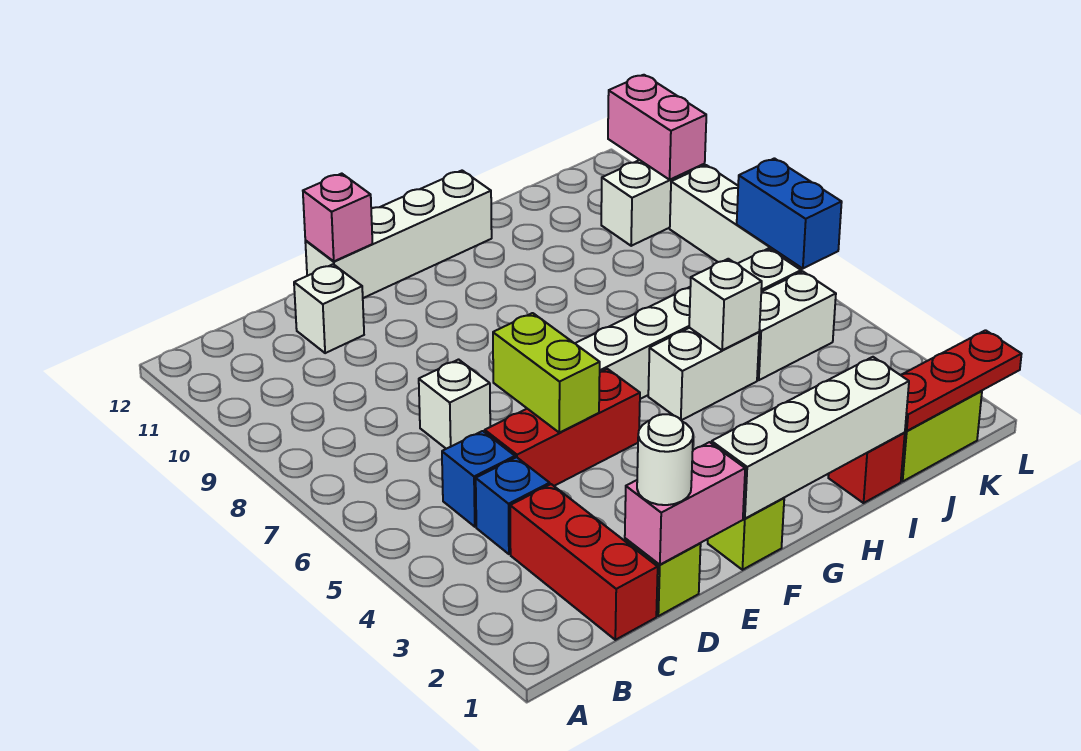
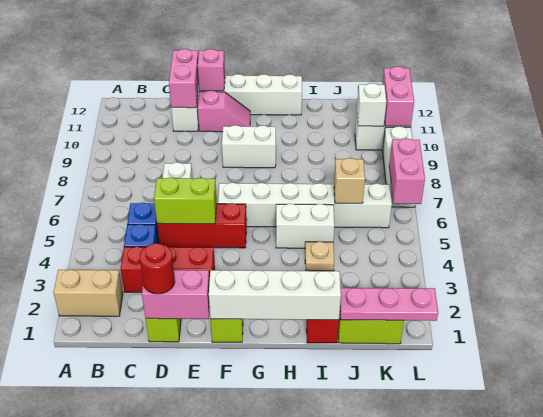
none -> tan 1x2 brick [53,270,123,316]
red 1x3 brick [510,484,658,640] -> red 1x3 brick turned to [121,247,215,292]
white 1x1 round brick [637,414,693,505] -> red 1x1 round brick [140,243,175,294]
none -> pink 1x2 brick [169,49,199,108]
lime 1x2 brick [493,313,600,433] -> lime 1x2 brick turned to [154,178,217,224]
none -> pink 1x2 slope [198,90,250,132]
none -> tan 1x1 plate [305,242,334,271]
white 1x1 brick [689,259,762,351] -> white 1x1 brick moved to [357,83,386,126]
red 1x3 plate [901,330,1021,431] -> pink 1x3 plate [340,288,438,321]
white 1x2 brick [757,271,836,380] -> white 1x2 brick moved to [222,125,276,168]
none -> tan 1x1 brick [334,158,365,203]
blue 1x2 brick [737,158,842,269] -> pink 1x2 brick [389,139,425,204]

